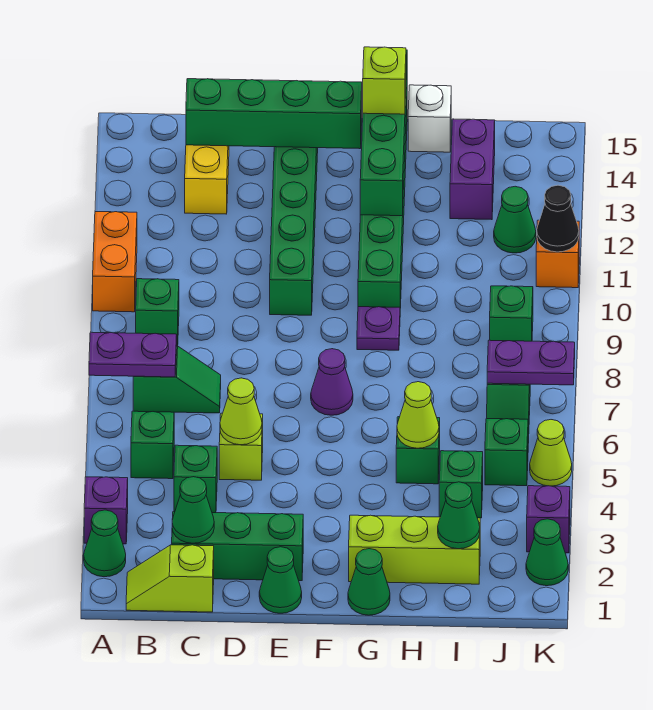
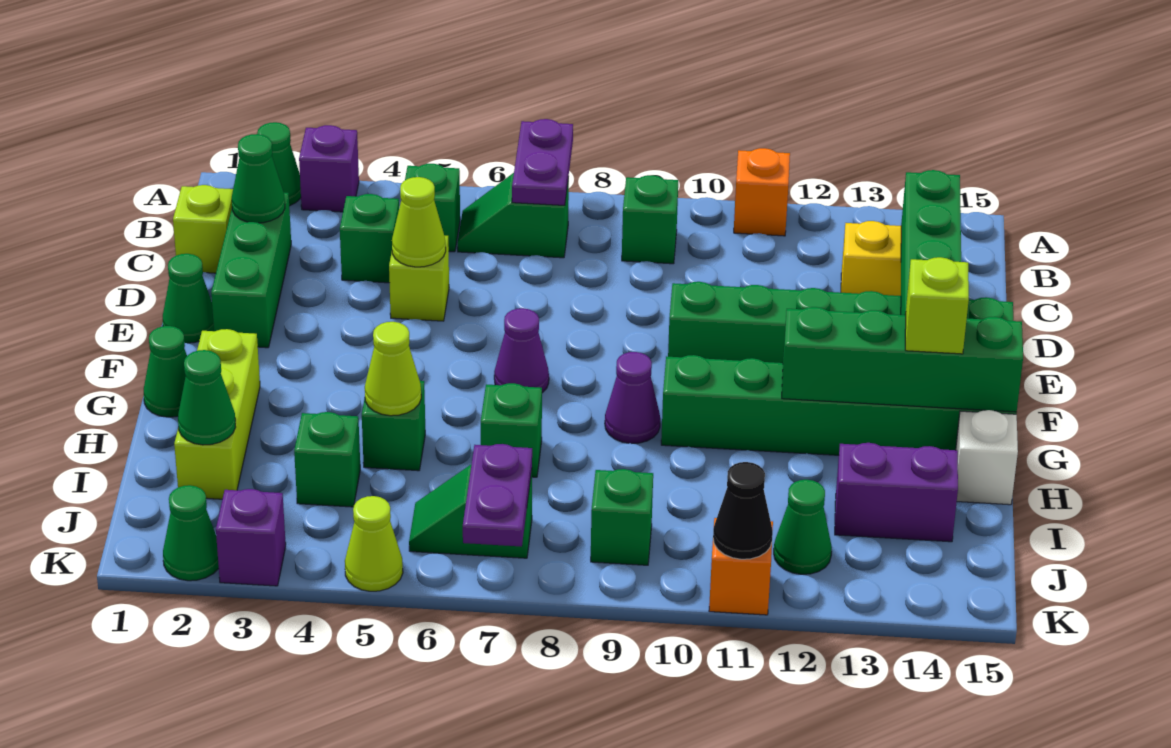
orange 1x2 brick [93,212,137,312] -> orange 1x1 brick [734,148,790,236]
green 1x2 slope [133,346,221,413] -> green 1x2 slope turned to [457,173,569,258]
purple 1x1 plate [357,307,400,350] -> purple 1x1 cone [605,352,660,444]
green 1x1 brick [485,419,528,486] -> green 1x1 brick moved to [481,383,542,477]

